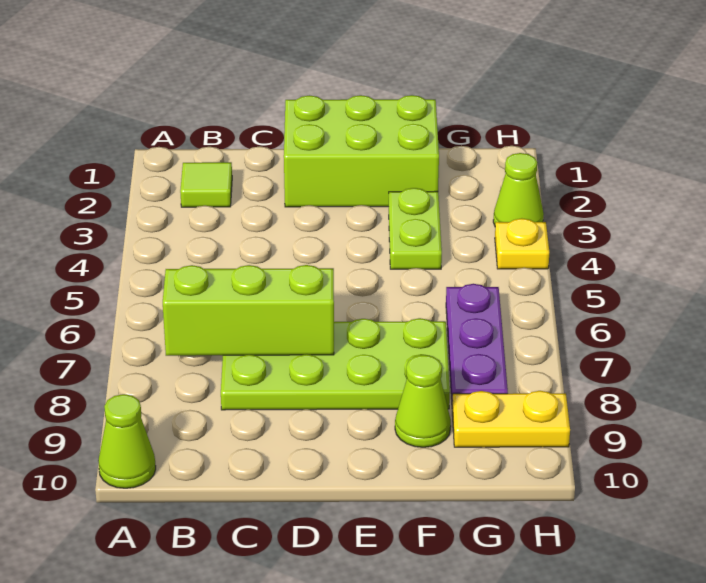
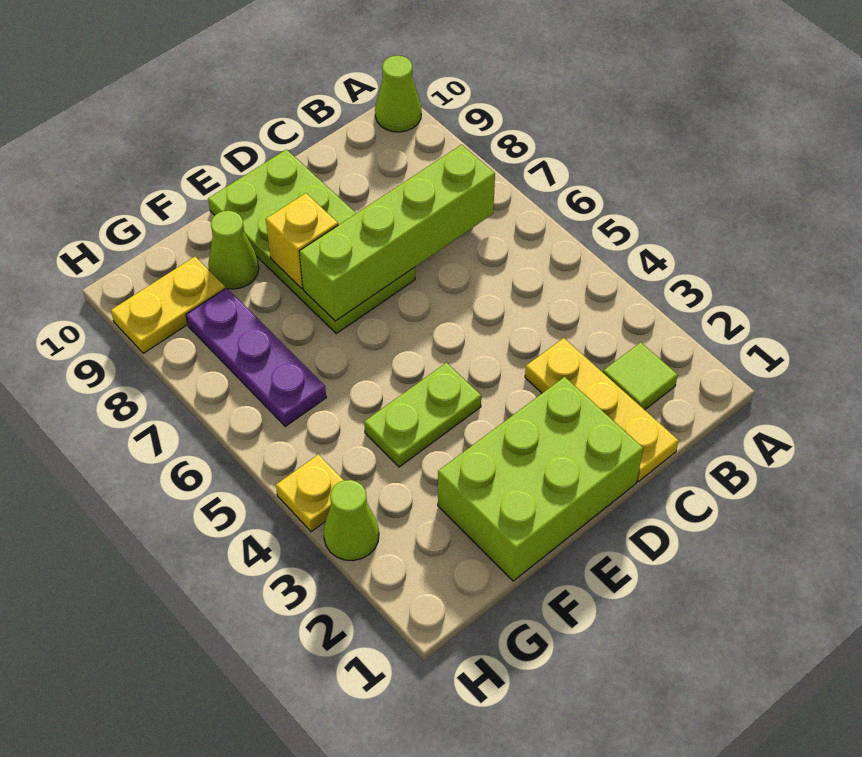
lime 1x3 brick [163,265,334,356] -> lime 1x4 brick [299,145,495,321]
none -> yellow 1x3 plate [525,338,679,481]
lime 2x4 plate [221,318,450,410] -> lime 2x4 plate turned to [208,150,415,333]
none -> yellow 1x1 brick [266,193,338,289]
lime 1x2 plate [389,188,442,269] -> lime 1x2 plate turned to [364,363,481,467]

